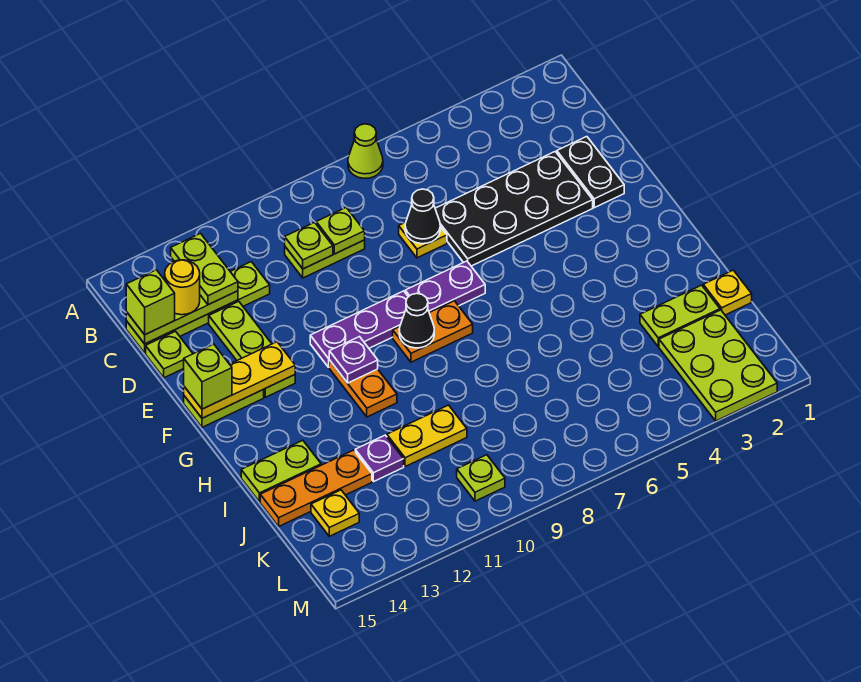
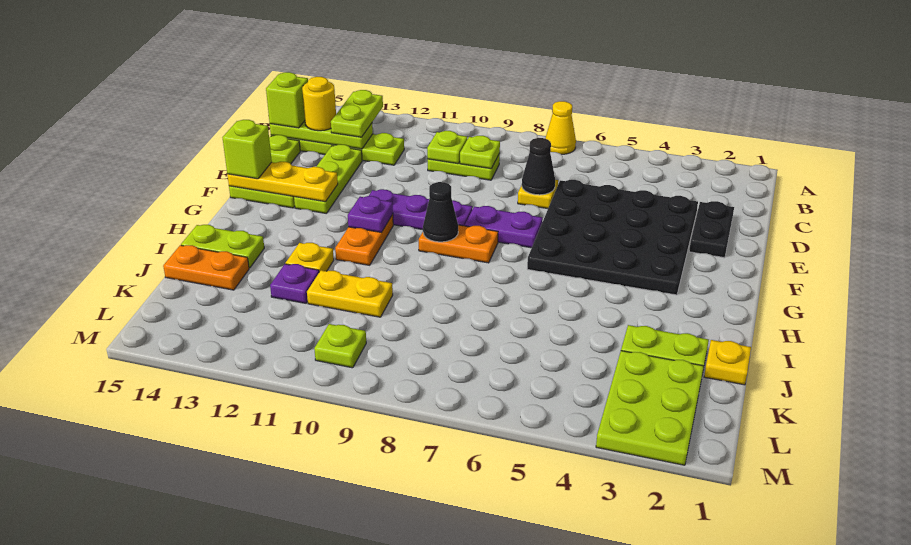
lime 1x1 cone [348,124,383,178] -> yellow 1x1 cone [545,101,576,154]
black 2x4 plate [435,152,593,266] -> black 4x4 plate [527,180,698,295]
orange 1x3 plate [260,450,372,526] -> orange 1x2 plate [163,245,249,290]
yellow 1x1 plate [311,490,359,536] -> yellow 1x1 plate moved to [285,243,334,272]

